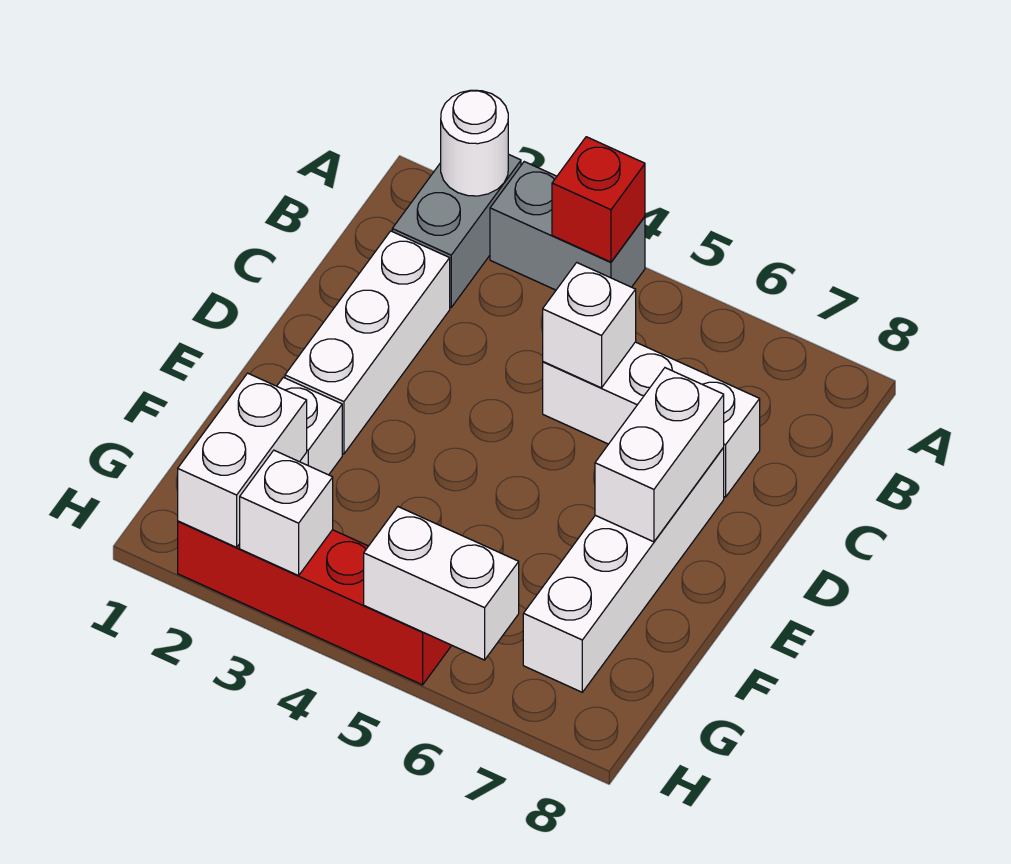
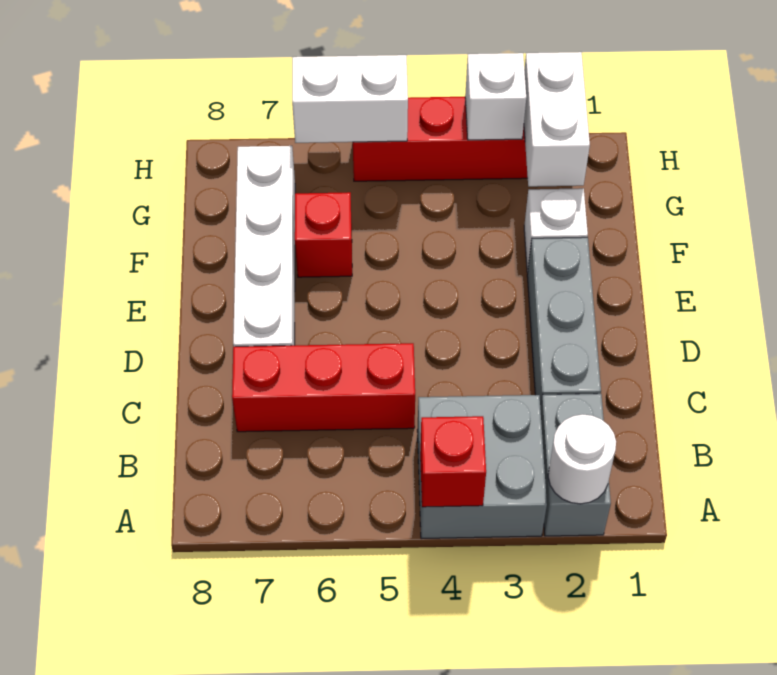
grey 1x2 brick [490,162,645,290] -> grey 2x2 brick [417,395,547,539]
white 1x3 brick [285,231,450,454] -> grey 1x3 brick [527,237,601,408]
white 1x3 brick [543,342,760,497] -> red 1x3 brick [232,343,415,432]
white 1x1 brick [543,263,636,388] -> none
white 1x2 brick [595,368,724,542] -> none
none -> red 1x1 brick [295,192,352,277]

